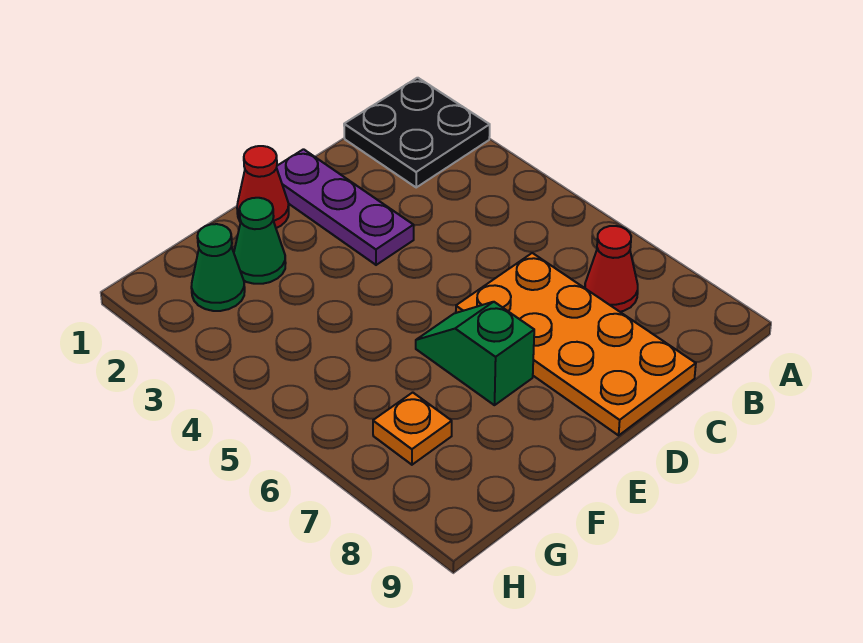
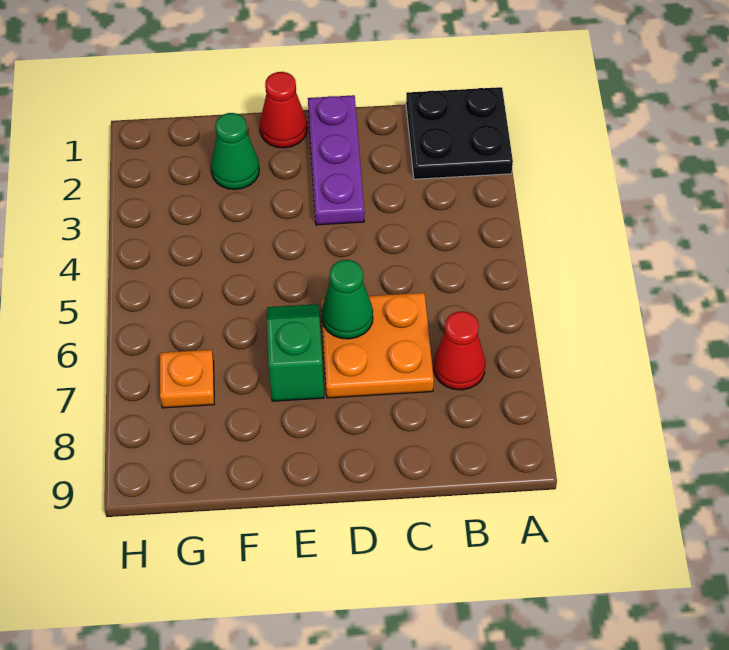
orange 2x4 plate [456,253,696,435] -> orange 2x2 plate [321,293,434,398]
green 1x1 cone [191,224,245,311] -> green 1x1 cone moved to [321,260,373,339]

